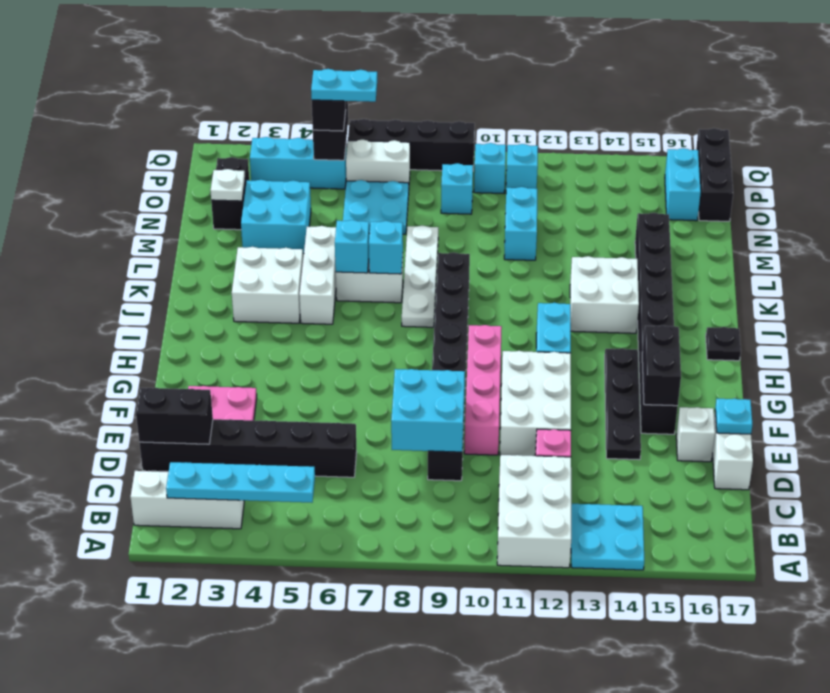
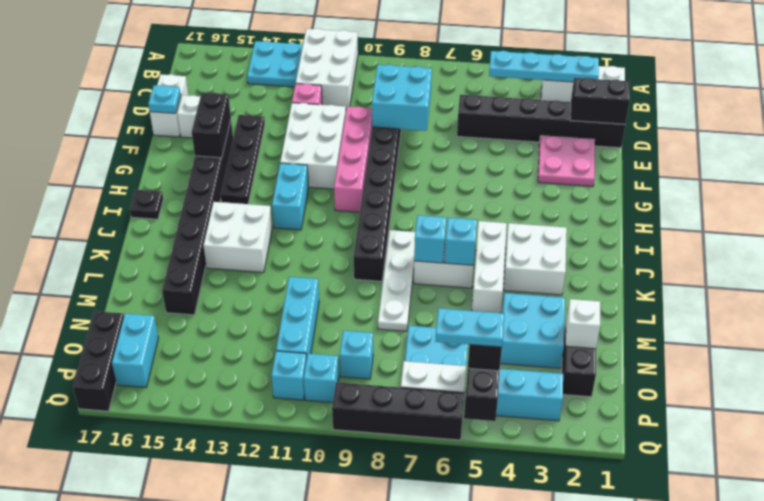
cyan 1x2 brick [504,187,537,260] -> cyan 1x3 brick [276,277,319,360]
white 1x1 plate [210,169,245,201] -> white 1x1 brick [566,299,600,349]

